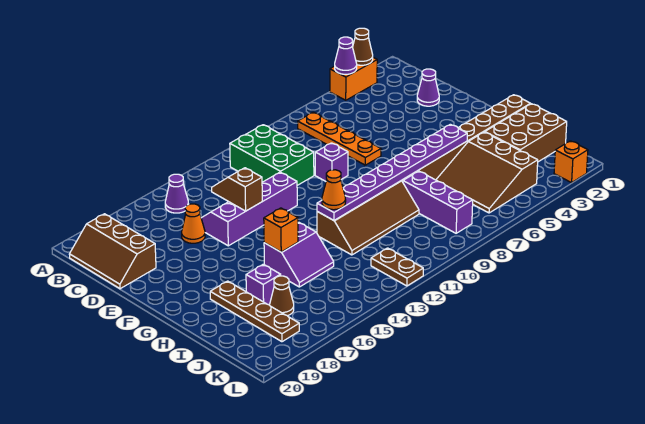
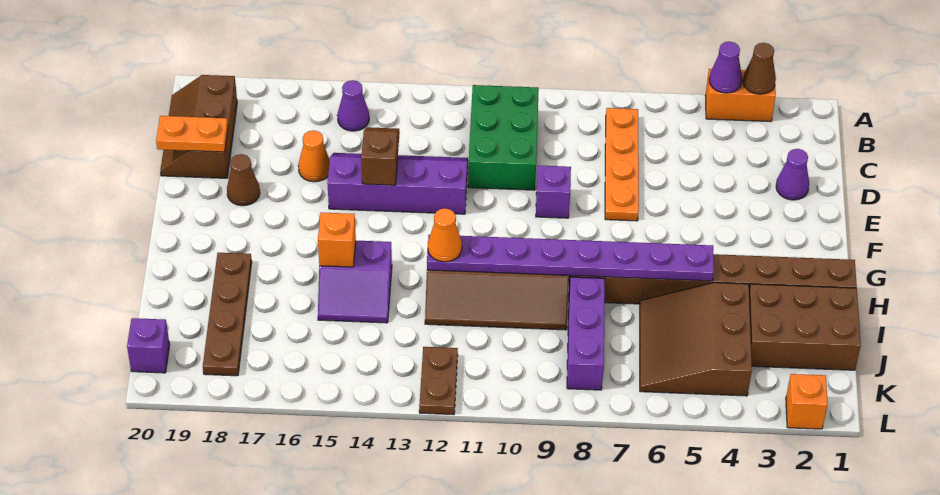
none -> orange 1x2 plate [156,116,228,152]
purple 1x1 brick [246,264,281,305] -> purple 1x1 brick moved to [127,318,170,373]
brown 1x1 cone [270,276,294,316] -> brown 1x1 cone moved to [227,154,260,206]

